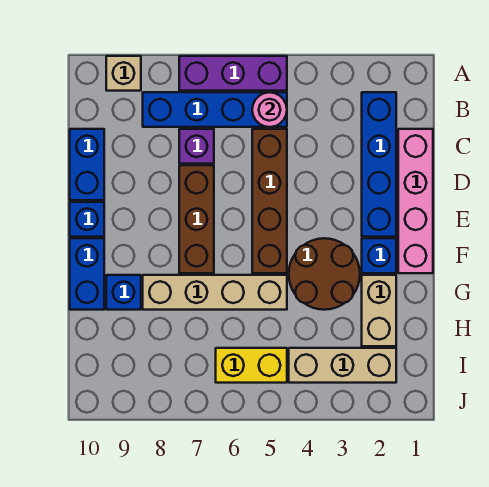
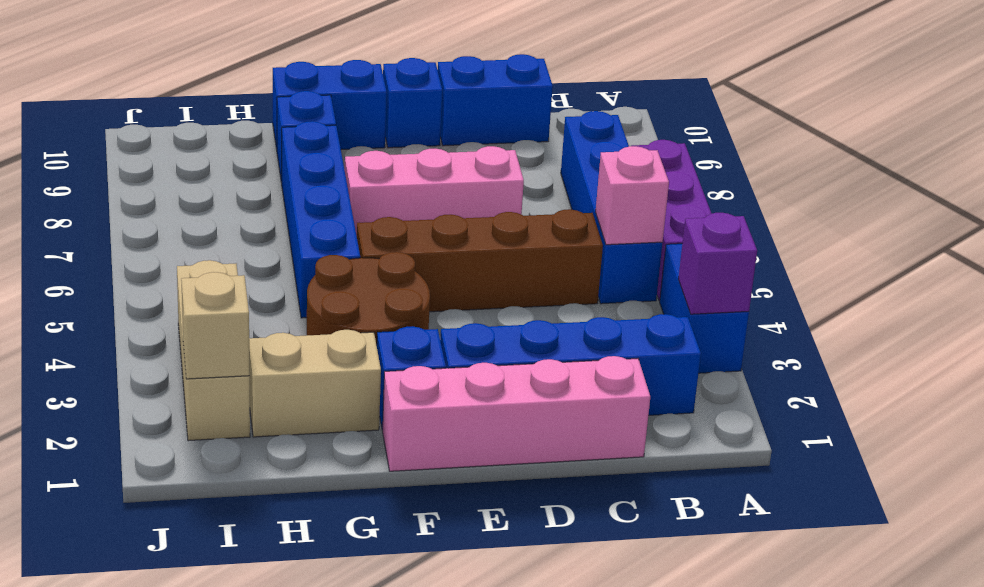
none -> blue 1x2 brick [660,244,749,373]
tan 1x1 brick [106,56,141,91] -> tan 1x1 brick moved to [181,272,250,379]
pink 1x1 round brick [252,92,287,127] -> pink 1x1 brick [596,146,669,245]
purple 1x1 brick [179,129,214,164] -> purple 1x1 brick moved to [678,213,757,314]
brown 1x3 brick [179,165,214,273] -> pink 1x3 brick [345,146,524,235]
tan 1x4 brick [143,275,287,310] -> blue 1x4 brick [282,121,360,318]
yellow 1x2 brick [216,348,287,383] -> none

